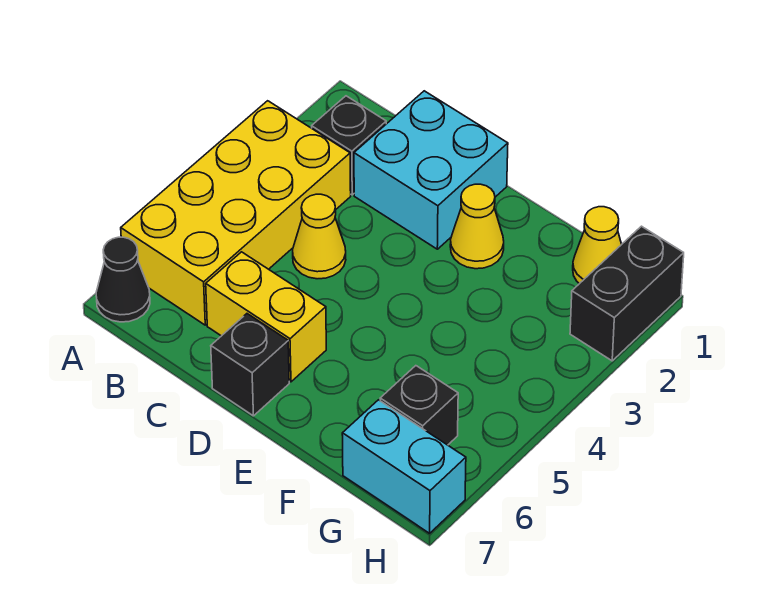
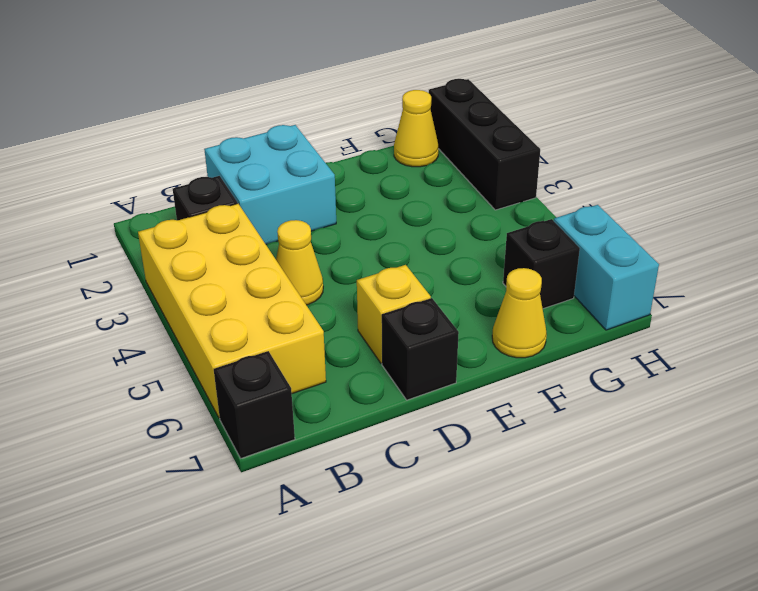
black 1x1 cone [96,237,150,322] -> black 1x1 brick [214,351,295,458]
yellow 1x2 brick [206,252,326,382] -> yellow 1x1 brick [357,265,431,363]
yellow 1x1 cone [450,184,504,269] -> yellow 1x1 cone moved to [492,268,547,358]
cyan 1x2 brick [342,400,466,533] -> cyan 1x2 brick turned to [554,205,659,330]
black 1x2 brick [570,226,684,361] -> black 1x3 brick [429,79,540,210]

